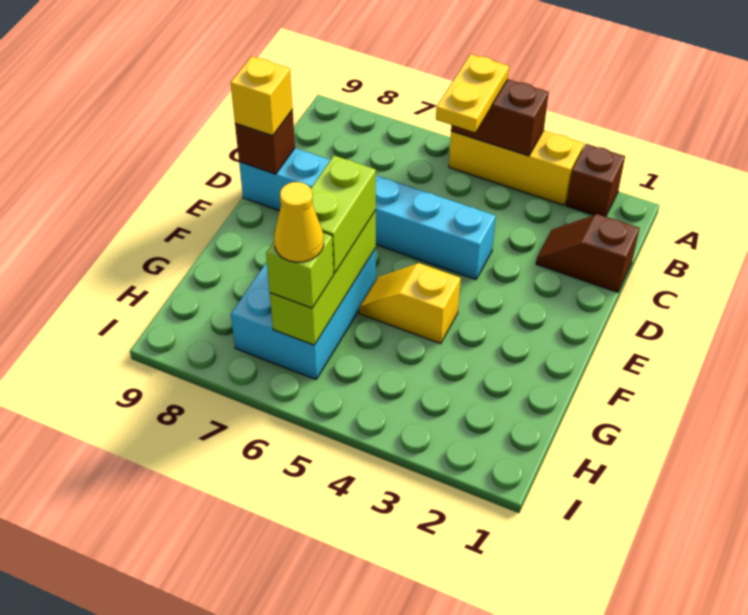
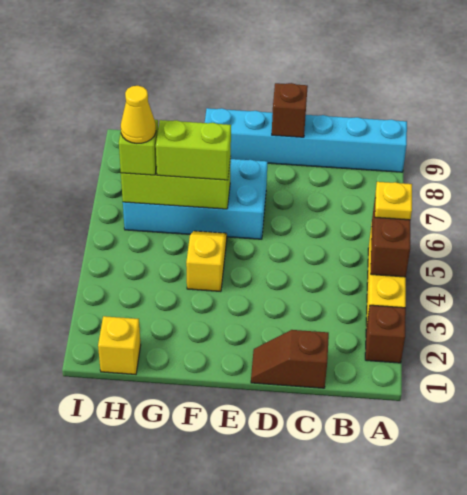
yellow 1x2 plate [436,54,509,132] -> yellow 1x1 plate [375,182,412,220]
brown 1x2 slope [536,214,639,292] -> brown 1x2 slope turned to [251,330,329,388]
cyan 1x6 brick [239,148,496,280] -> cyan 1x6 brick turned to [205,108,407,172]
yellow 1x1 brick [231,56,293,136] -> yellow 1x1 brick moved to [98,316,141,374]
cyan 2x3 brick [231,248,376,379] -> cyan 2x4 brick [123,159,268,239]

